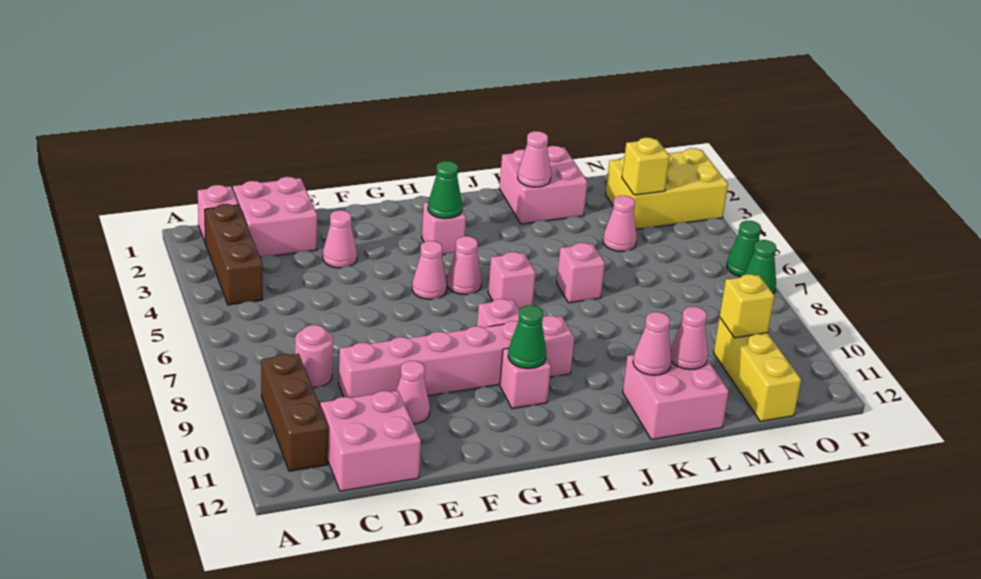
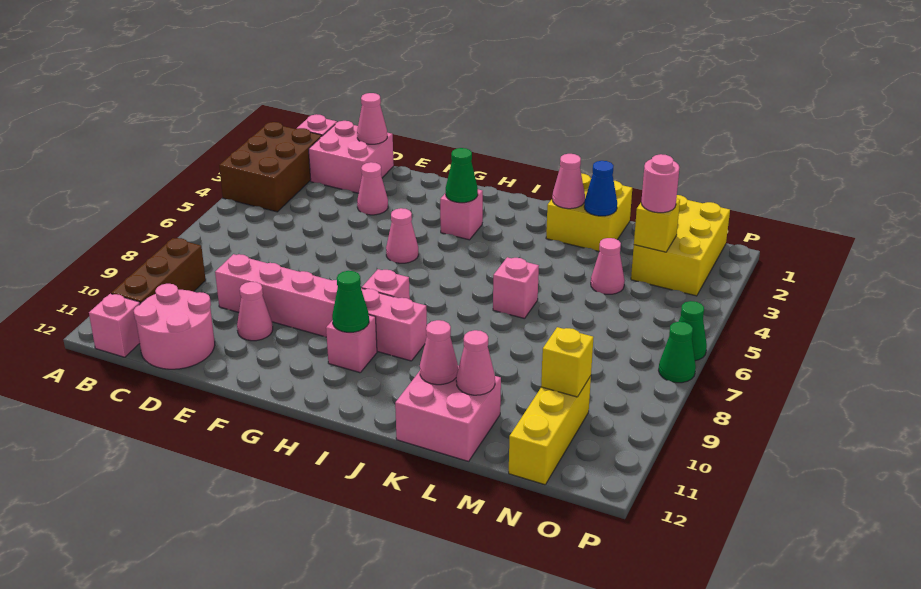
brown 1x3 brick [205,204,263,305] -> brown 2x3 brick [219,122,322,212]
pink 1x1 round brick [295,325,333,387] -> pink 1x1 round brick moved to [641,154,679,213]
pink 2x2 brick [320,391,421,491] -> pink 2x2 round brick [134,284,215,369]
pink 1x1 cone [447,236,482,295] -> pink 1x1 cone moved to [357,93,387,144]
pink 1x1 brick [488,252,536,309] -> pink 1x1 brick moved to [89,294,140,357]
pink 2x2 brick [499,146,587,224] -> yellow 2x2 brick [546,174,632,251]
none -> blue 1x1 cone [584,161,617,216]
yellow 2x3 brick [606,148,728,229] -> yellow 2x3 brick turned to [631,195,730,296]

